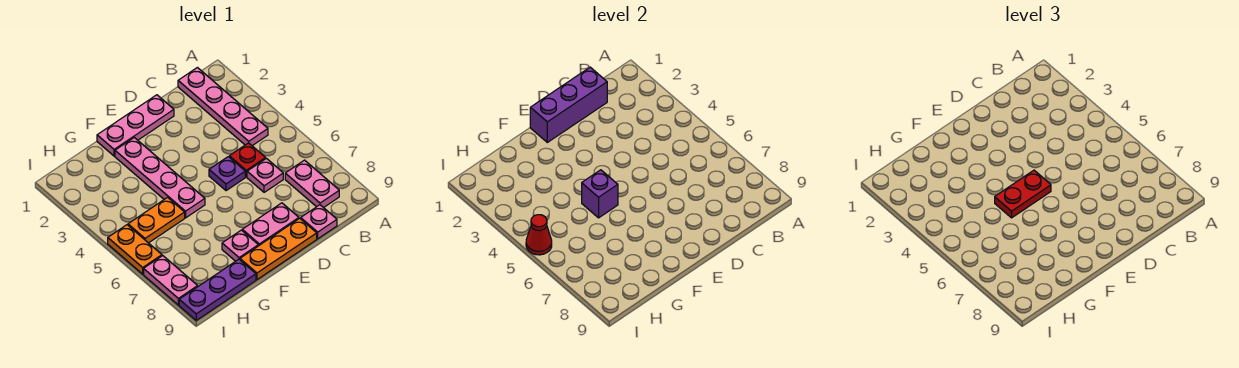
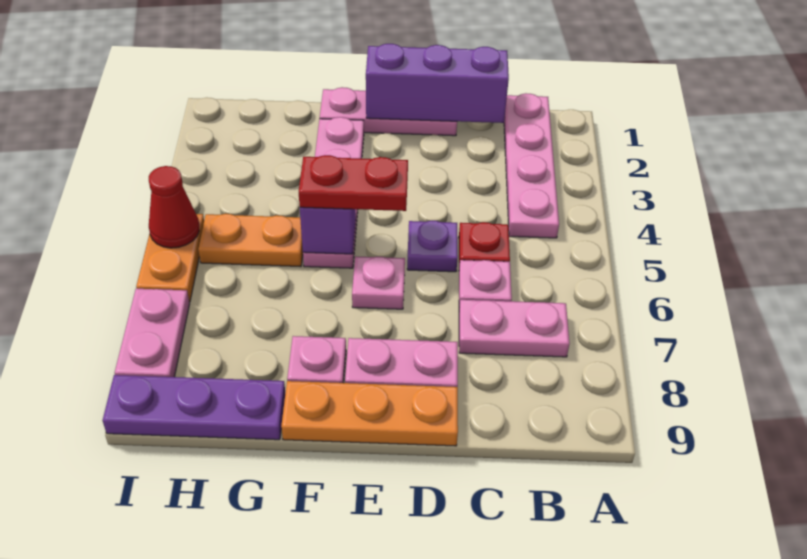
pink 1x2 plate [285,160,339,208] -> pink 1x2 plate turned to [459,300,570,357]
pink 1x1 plate [301,205,337,239] -> pink 1x1 plate moved to [352,256,405,309]

